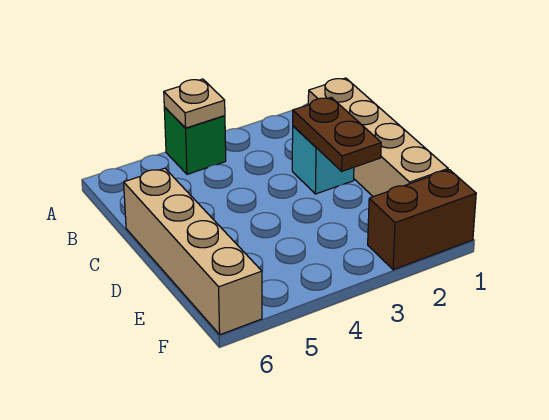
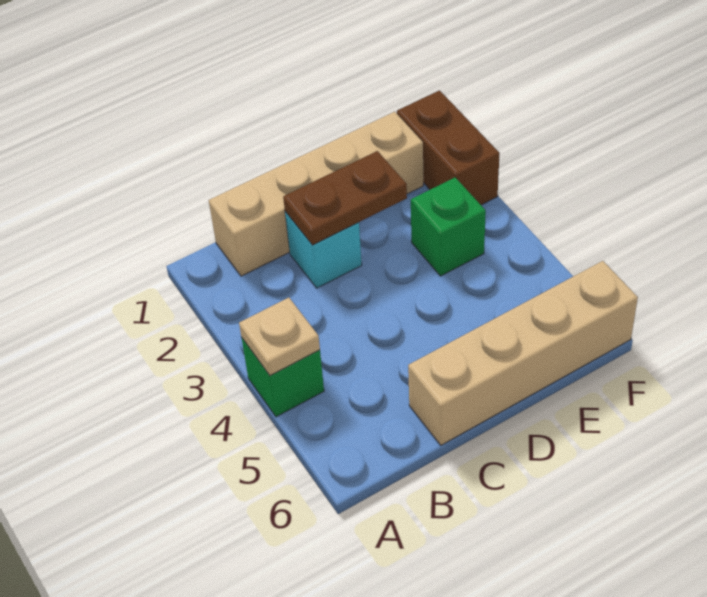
none -> green 1x1 brick [411,178,486,276]

